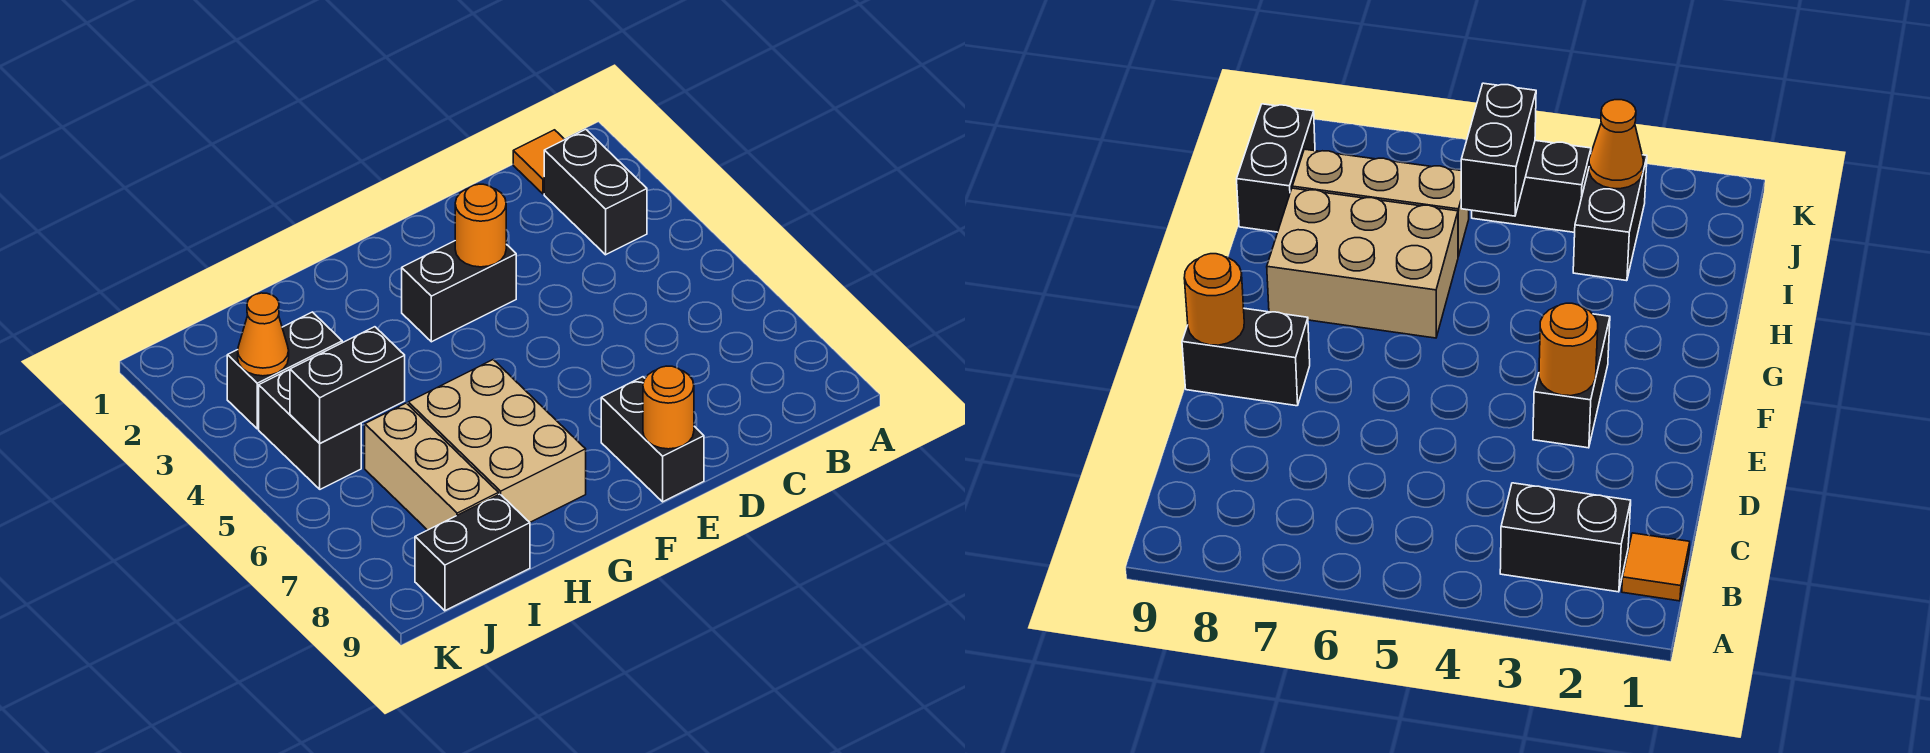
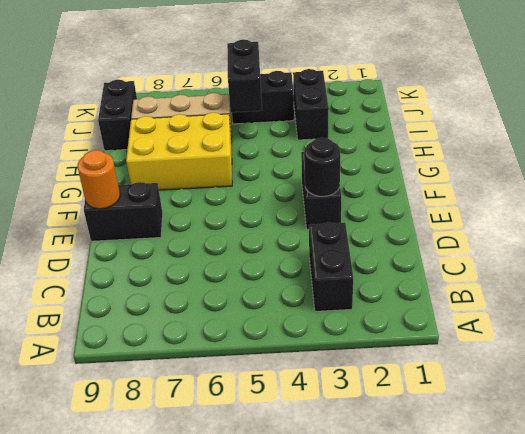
orange 1x1 tile [513,130,565,194] -> none
black 1x2 brick [544,129,647,255] -> black 1x2 brick turned to [309,222,353,311]
orange 1x1 round brick [455,184,506,267] -> black 1x1 round brick [304,138,340,196]
tan 2x3 brick [408,360,586,522] -> yellow 2x3 brick [126,113,232,190]
orange 1x1 cone [238,293,289,376] -> none

